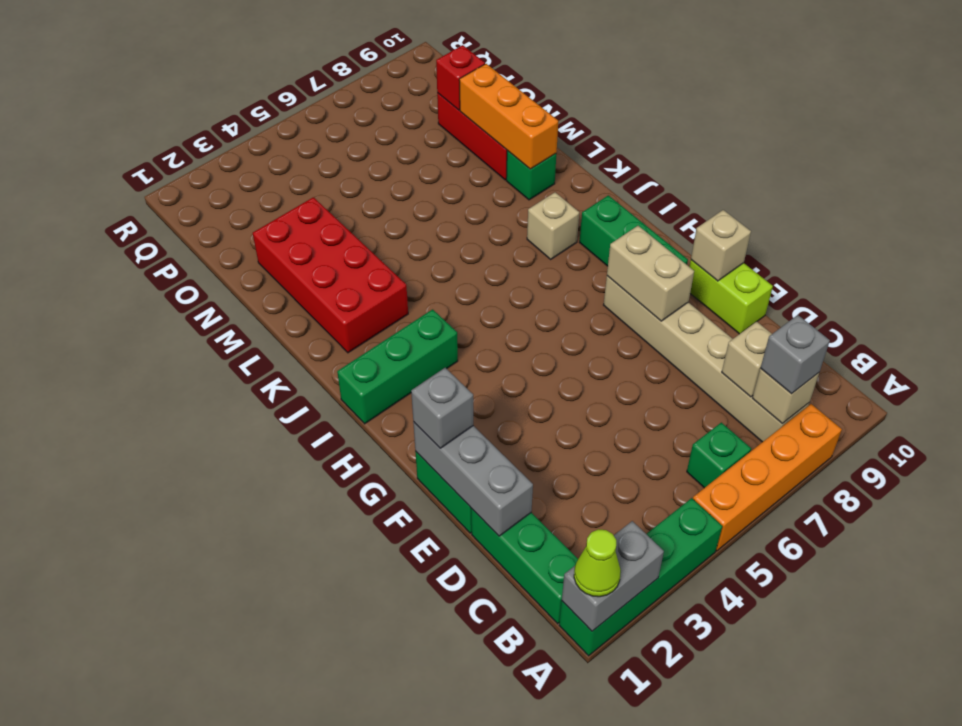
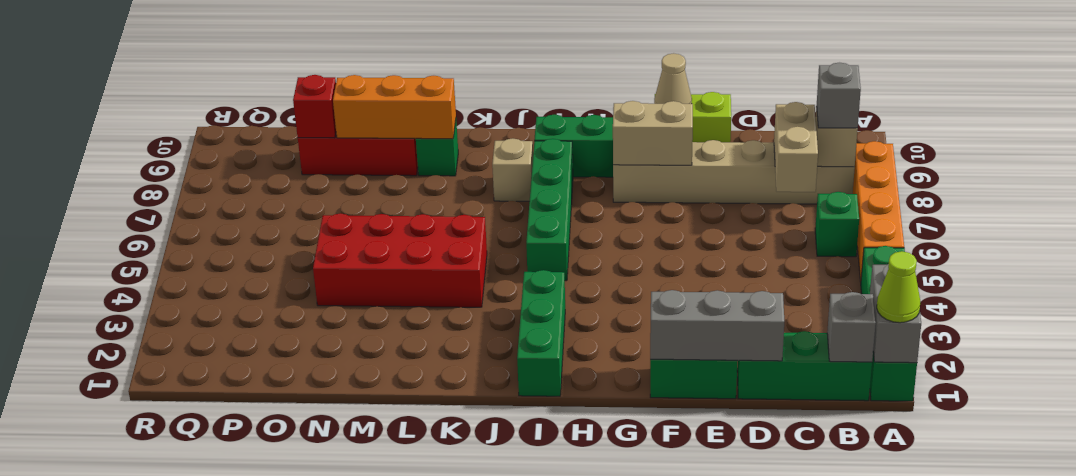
tan 1x1 brick [722,322,772,397] -> tan 1x2 brick [774,102,818,192]
grey 1x1 brick [411,368,473,448] -> grey 1x1 brick moved to [827,292,876,362]
tan 1x1 brick [691,210,751,281] -> tan 1x1 cone [654,53,692,104]
none -> green 1x4 brick [526,139,573,281]
red 2x4 brick [253,197,408,353] -> red 2x4 brick moved to [313,213,487,307]

